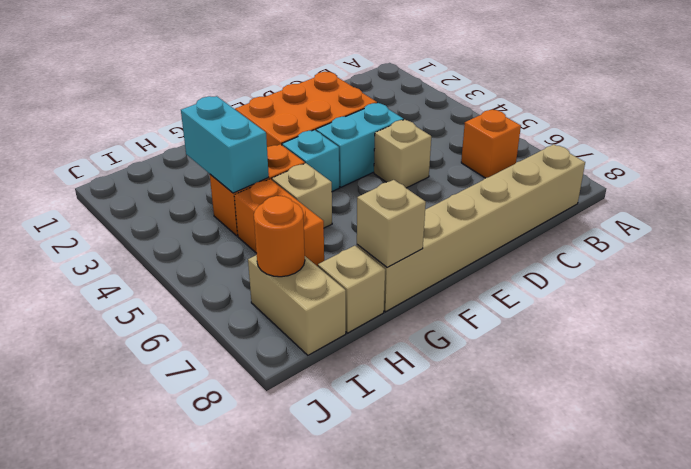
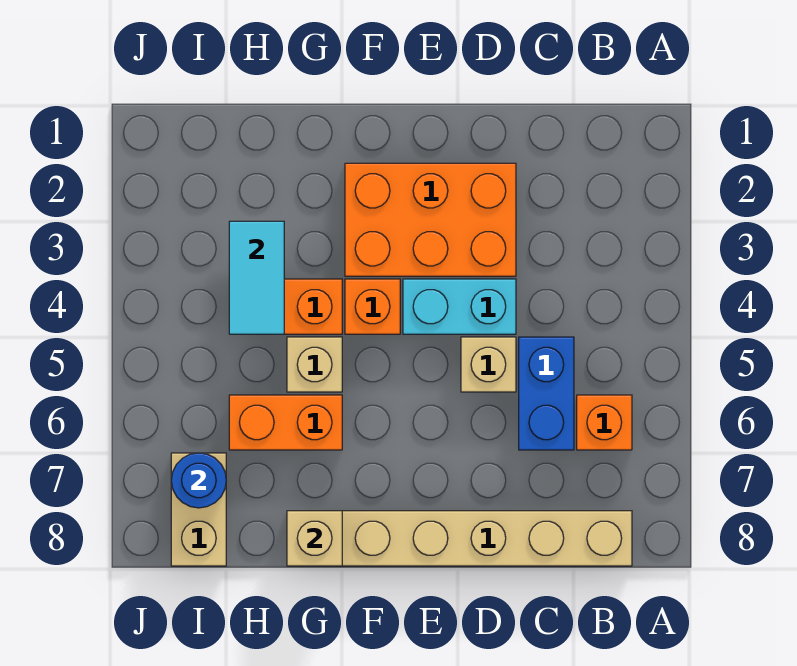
none -> blue 1x2 brick [519,337,574,450]
cyan 1x1 brick [282,130,339,191] -> orange 1x1 brick [345,279,400,334]
cyan 1x2 brick [181,96,269,193] -> cyan 1x2 tile [229,221,284,334]
orange 1x2 brick [234,179,324,267] -> orange 1x2 brick turned to [229,395,342,450]
tan 1x1 brick [318,246,385,333] -> none
orange 1x1 round brick [254,196,305,277] -> blue 1x1 round brick [171,453,226,508]

